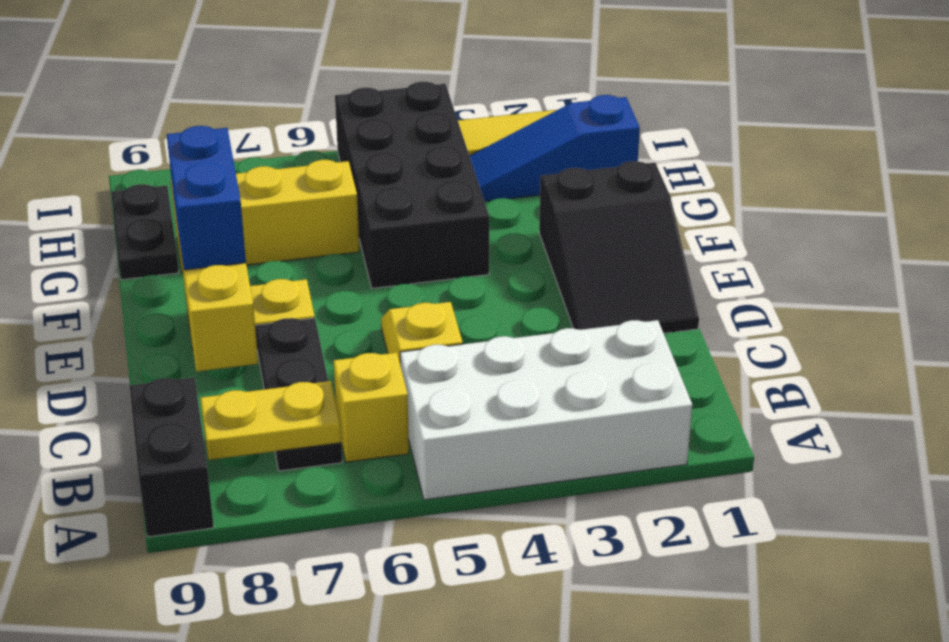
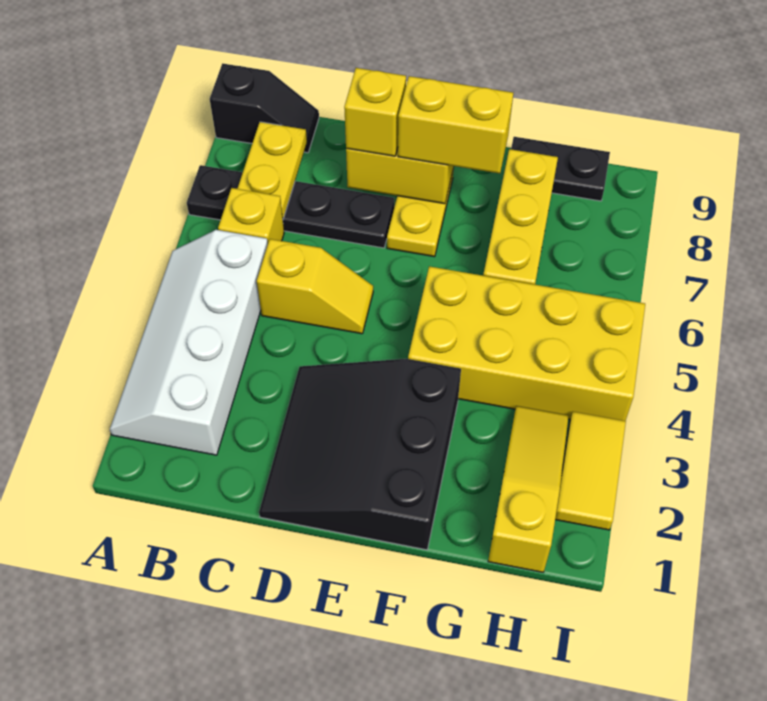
white 2x4 brick [400,320,692,500] -> white 2x4 slope [110,230,268,455]
black 1x2 brick [130,377,214,537] -> black 1x2 slope [210,63,319,153]
black 1x3 plate [255,318,342,471] -> black 1x4 plate [187,165,394,248]
black 2x3 slope [539,161,699,333] -> black 3x3 slope [259,359,461,550]
none -> yellow 1x1 brick [344,68,406,156]
blue 1x2 brick [167,126,246,270] -> yellow 1x2 brick [398,76,513,173]
black 2x4 brick [335,82,489,288] -> yellow 2x4 brick [408,266,645,421]
blue 1x3 slope [470,95,640,201] -> yellow 1x3 slope [488,406,569,572]

